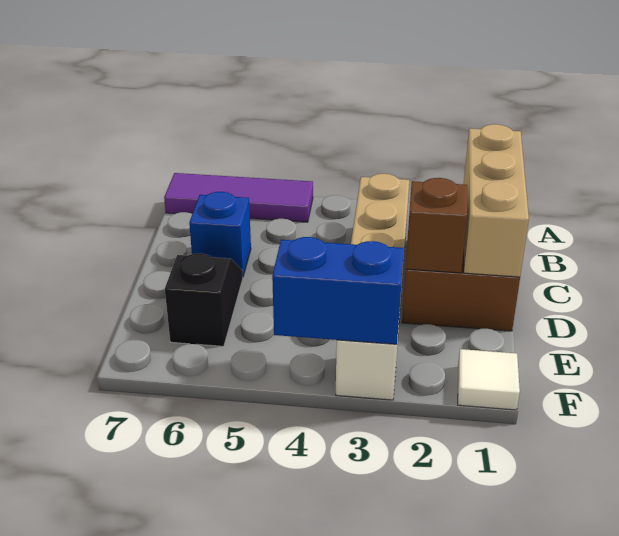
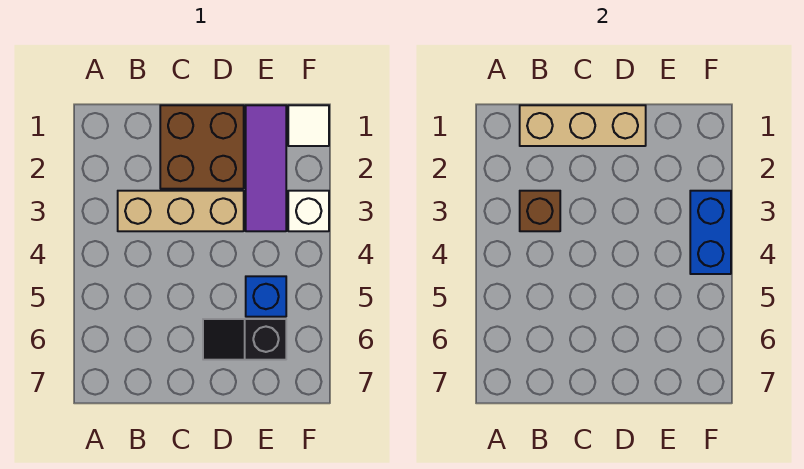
purple 1x3 tile [164,173,313,222] -> purple 1x3 tile moved to [246,105,286,231]
blue 1x1 brick [189,192,251,277] -> blue 1x1 brick moved to [246,276,286,317]
brown 1x1 brick [406,178,467,273] -> brown 1x1 brick moved to [520,191,560,231]

